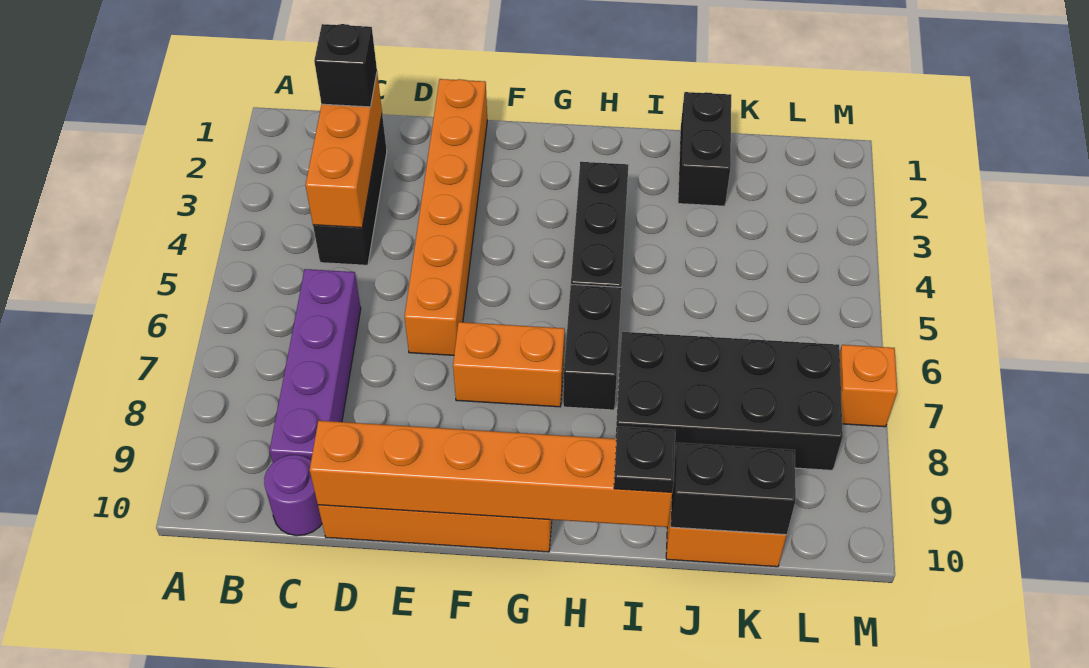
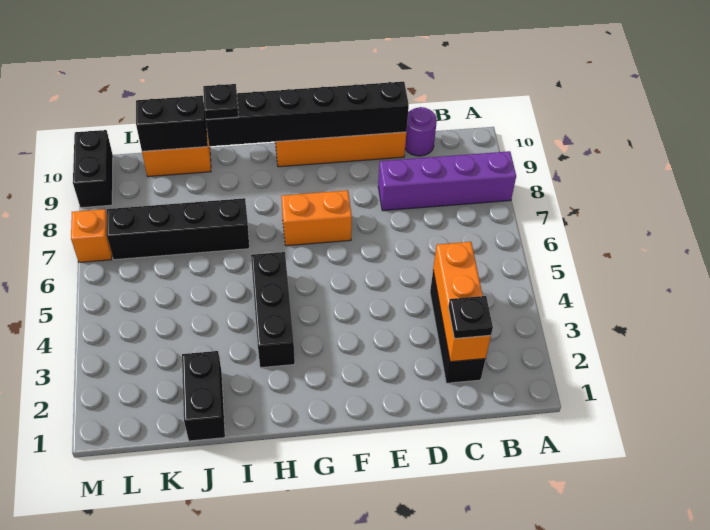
black 1x1 brick [314,24,377,107] -> black 1x1 plate [448,296,493,339]
purple 1x4 brick [270,269,361,462] -> purple 1x4 brick turned to [378,151,516,211]
orange 1x6 brick [310,421,672,527] -> black 1x6 brick [206,82,409,146]
orange 1x6 brick [405,79,487,355] -> none
black 1x2 brick [563,285,622,410] -> black 1x2 brick moved to [73,130,113,208]
black 2x4 brick [616,332,843,470] -> black 1x4 brick [107,198,249,260]

